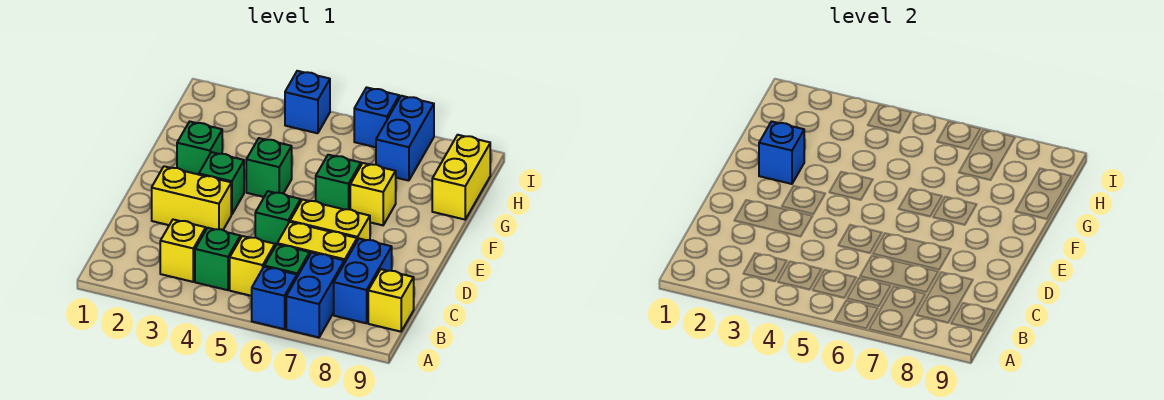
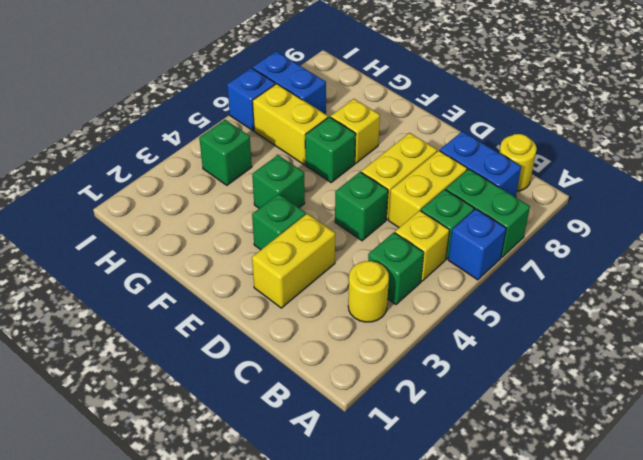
blue 1x2 brick [286,253,344,337] -> green 1x2 brick [446,169,530,258]
yellow 1x1 brick [160,220,206,282] -> yellow 1x1 round brick [348,261,389,322]
yellow 1x1 brick [368,269,414,332] -> yellow 1x1 round brick [499,134,537,191]
green 1x1 brick [177,122,222,175] -> green 1x1 brick moved to [199,120,252,185]
blue 1x1 brick [759,122,804,184] -> none
yellow 1x2 brick [432,135,490,220] -> yellow 1x2 brick moved to [253,84,328,165]
blue 1x1 brick [285,71,330,133] -> none

